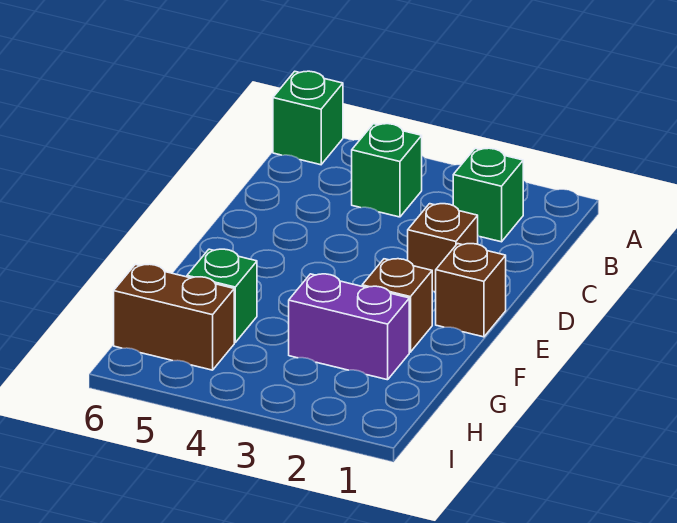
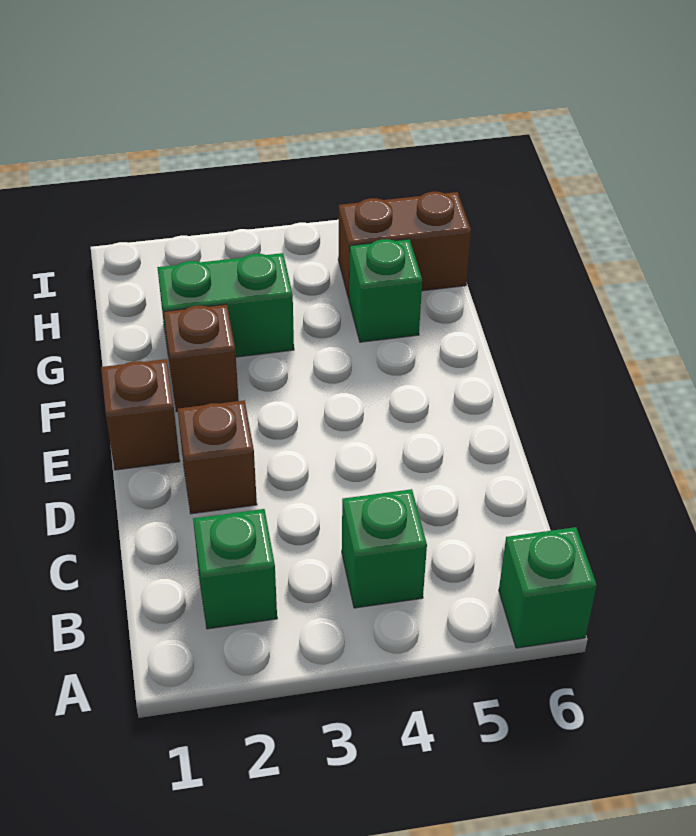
purple 1x2 brick [289,274,409,380] -> green 1x2 brick [157,253,294,358]

